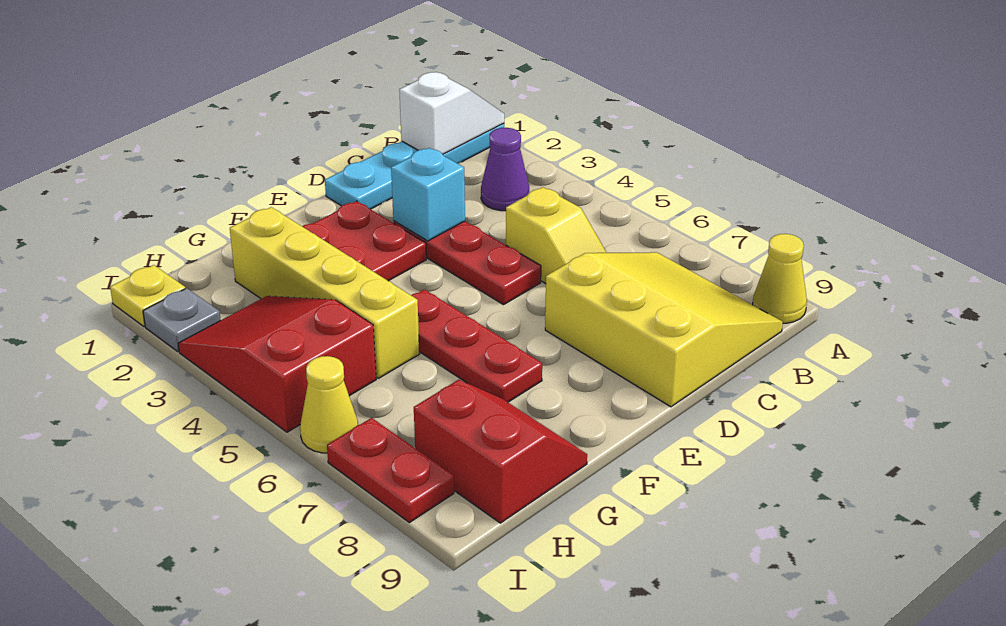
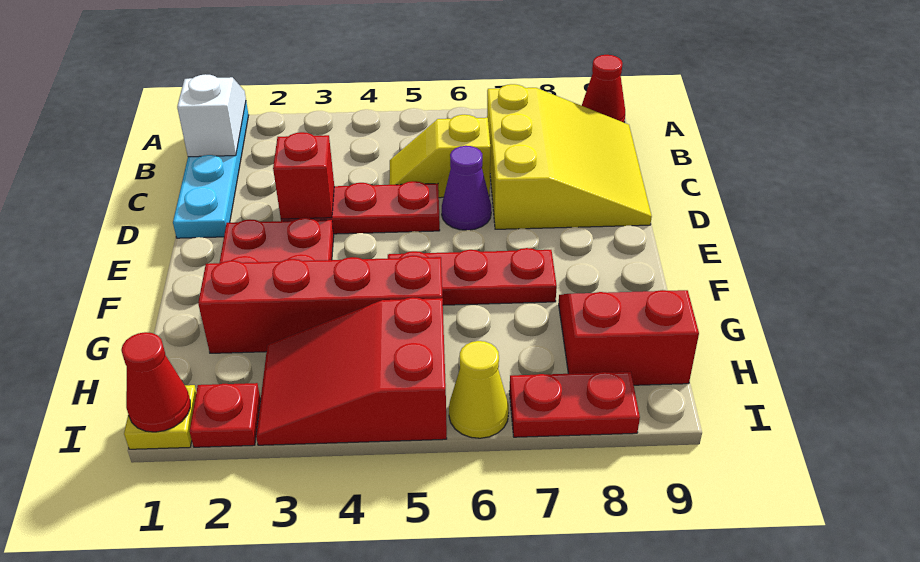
yellow 1x1 cone [753,234,807,323] -> red 1x1 cone [582,55,625,122]
purple 1x1 cone [481,128,529,211] -> purple 1x1 cone moved to [442,146,491,230]
yellow 3x3 slope [545,252,783,407] -> yellow 3x3 slope turned to [487,84,652,229]
yellow 1x2 slope [506,187,607,284] -> yellow 1x2 slope turned to [389,115,490,198]
cyan 1x1 brick [391,148,465,241] -> red 1x1 brick [273,132,334,219]
yellow 1x4 brick [230,207,419,378] -> red 1x4 brick [198,255,443,353]
none -> red 1x1 cone [121,332,190,432]
grey 1x1 plate [143,288,221,351] -> red 1x1 plate [189,383,261,447]

